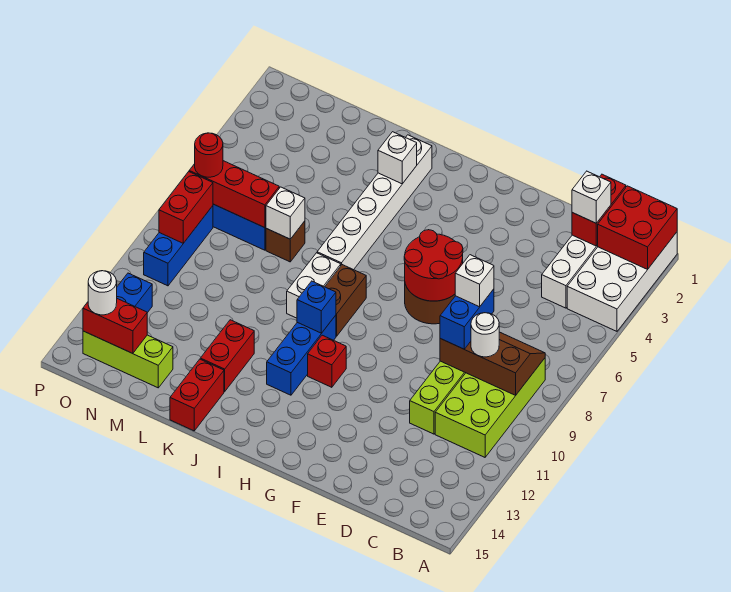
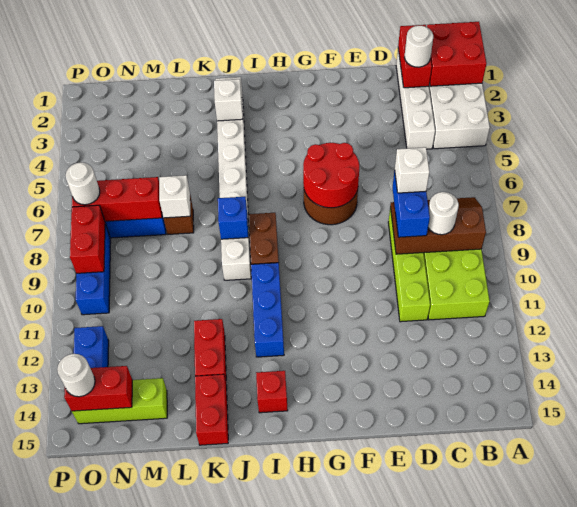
white 1x1 brick [572,171,611,223] -> white 1x1 round brick [404,26,433,67]
red 1x1 brick [308,335,346,387] -> red 1x1 brick moved to [256,371,288,413]
blue 1x1 brick [297,281,336,333] -> blue 1x1 brick moved to [218,197,248,239]
red 1x1 round brick [195,133,223,177] -> white 1x1 round brick [66,162,100,205]

